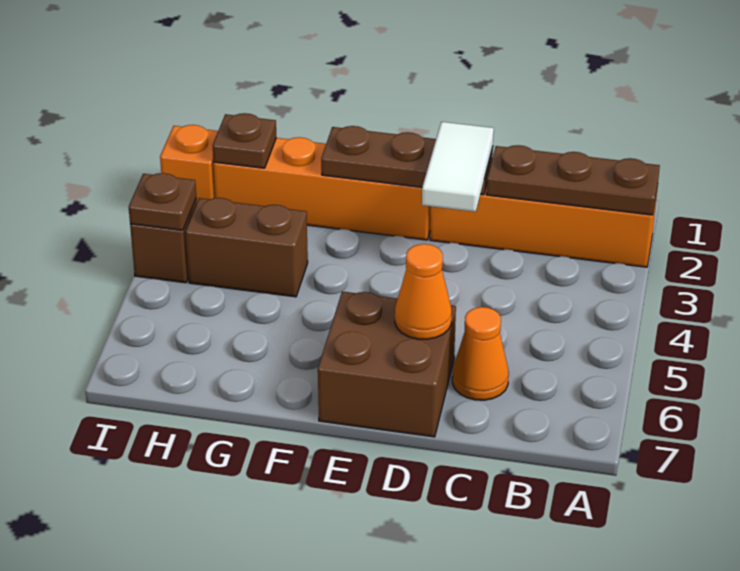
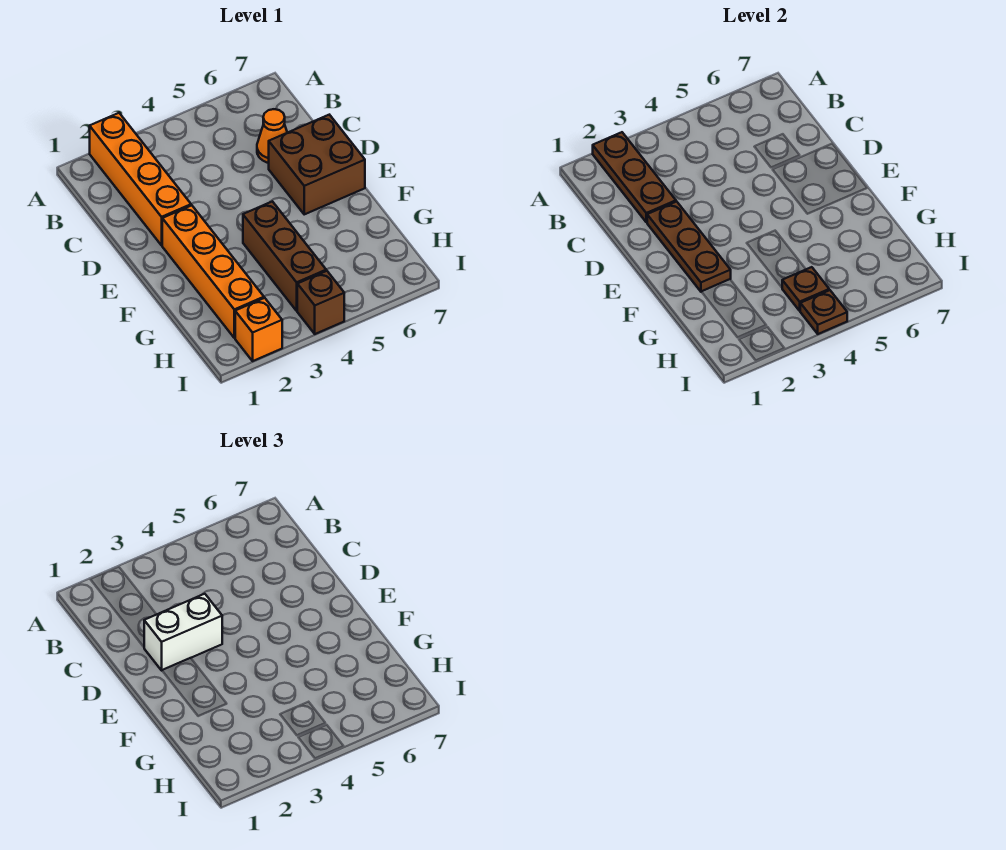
white 1x2 tile [422,122,494,212] -> white 1x2 brick [144,594,222,670]
orange 1x1 cone [395,244,452,339] -> none
brown 1x2 brick [186,198,308,297] -> brown 1x3 brick [243,201,326,311]
brown 1x1 plate [212,113,276,168] -> brown 1x1 plate moved to [782,267,829,311]

